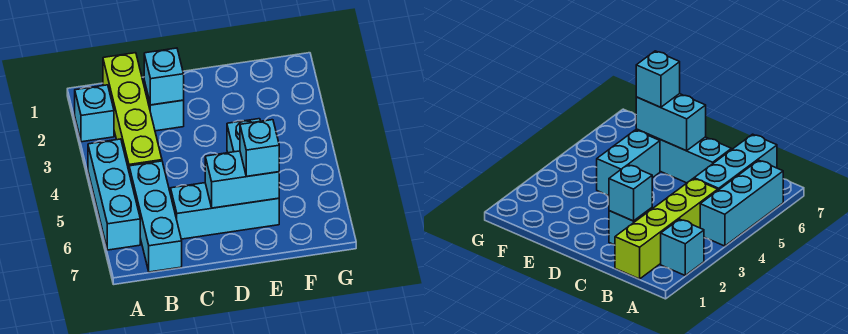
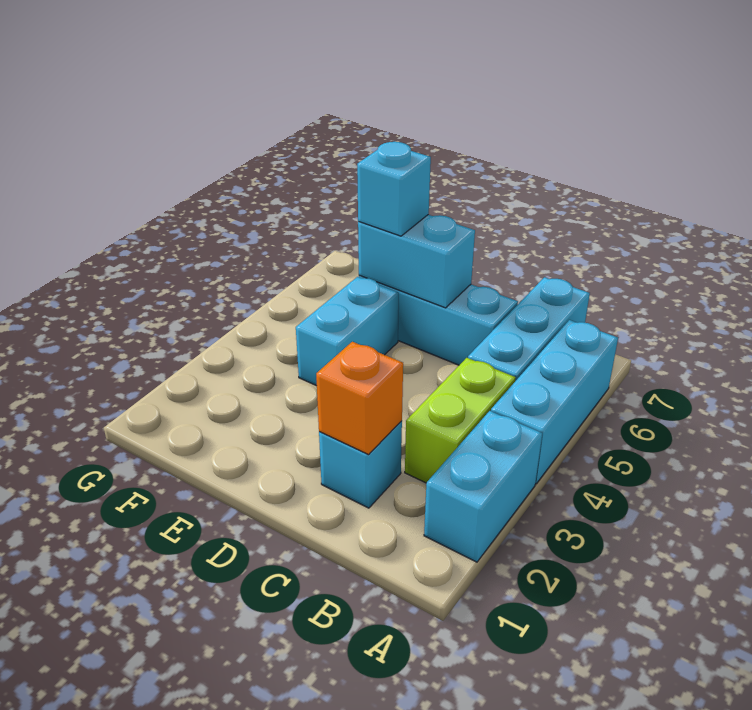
cyan 1x1 brick [75,85,114,142] -> cyan 1x2 brick [424,411,542,562]
lime 1x4 brick [103,53,162,170] -> lime 1x2 brick [405,358,516,483]
cyan 1x1 brick [144,48,184,105] -> orange 1x1 brick [316,342,403,455]

